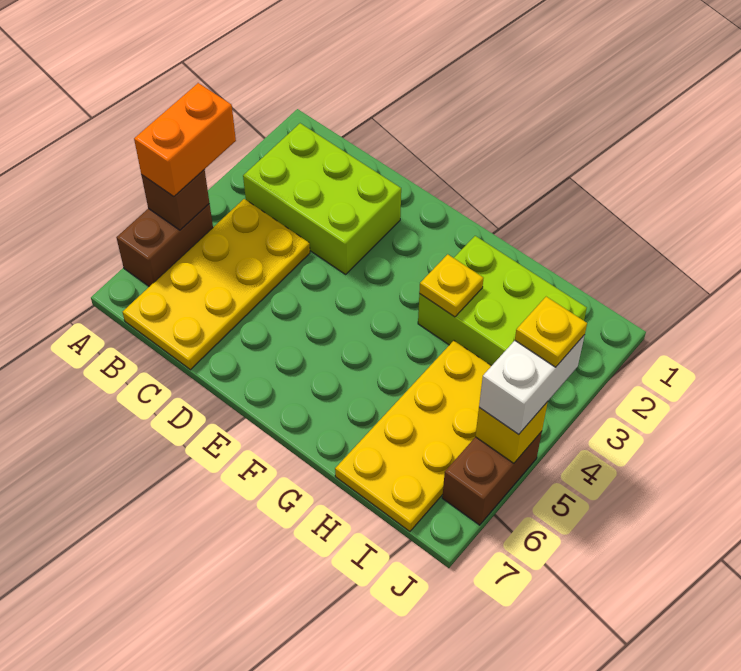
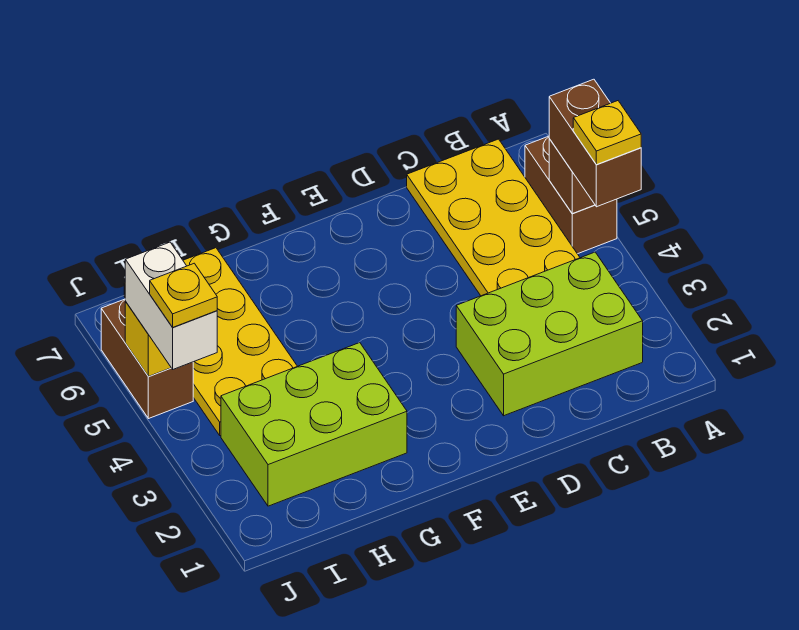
orange 1x2 brick [134,83,236,197] -> brown 1x2 brick [549,79,641,207]
yellow 1x1 plate [419,254,483,317] -> yellow 1x1 plate moved to [573,101,641,165]

